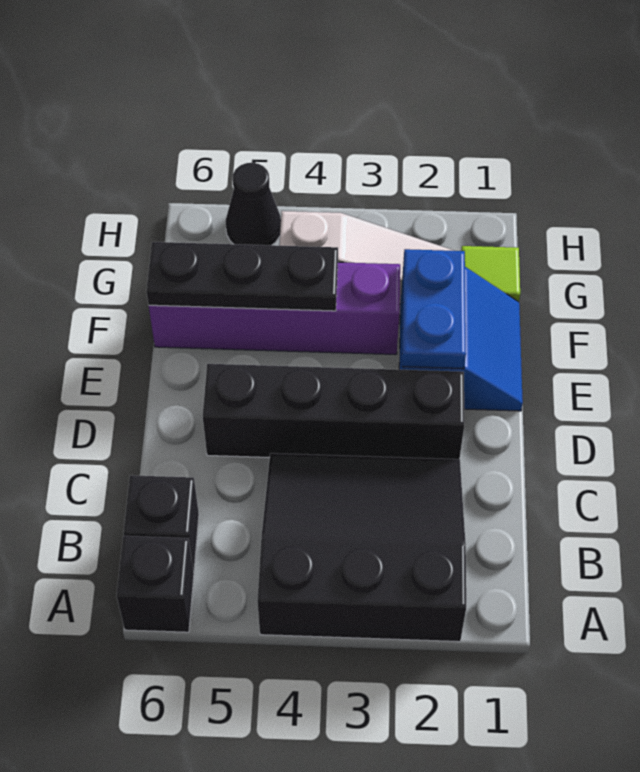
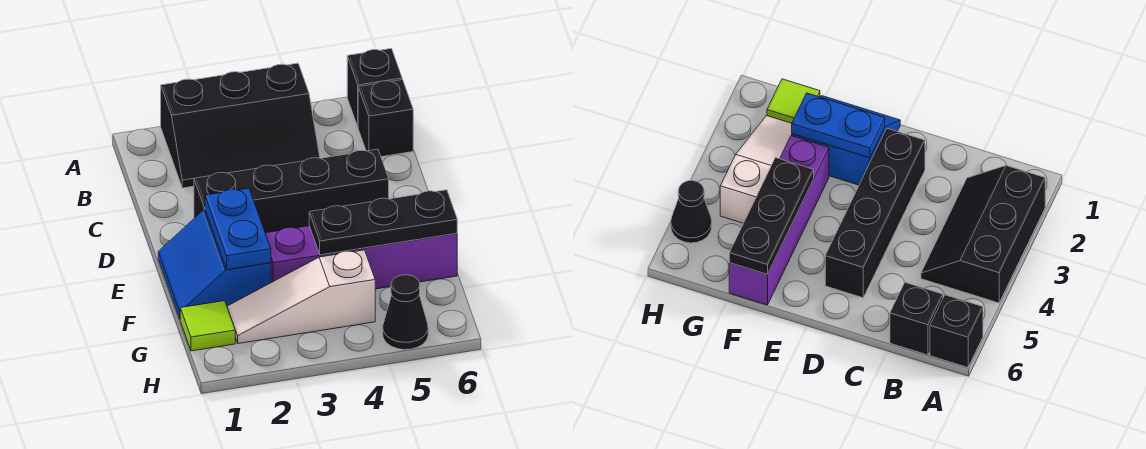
black 3x3 slope [257,453,466,642] -> black 2x3 slope [161,63,320,188]

